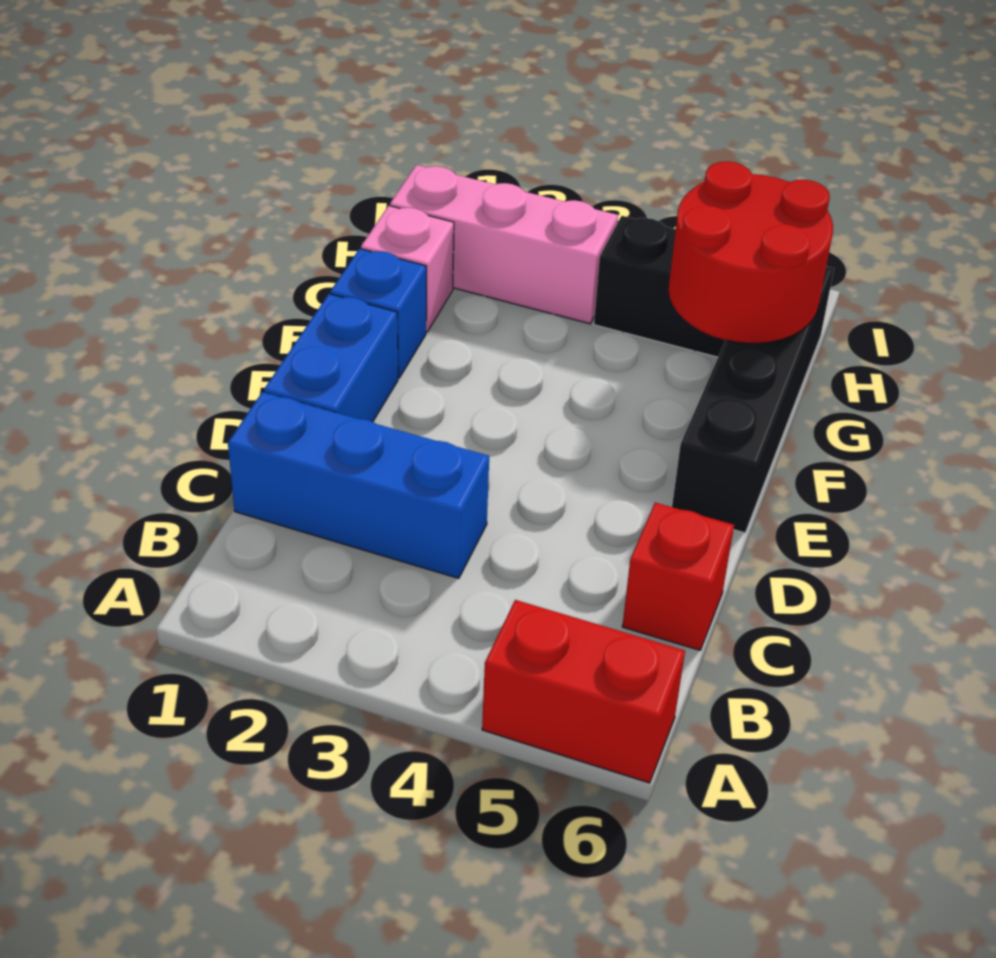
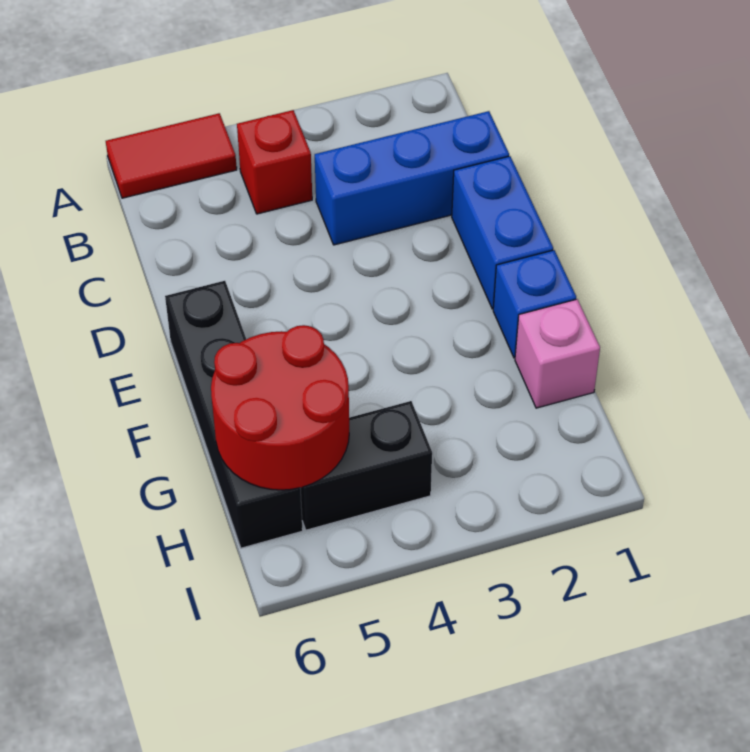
red 1x2 brick [482,600,685,783] -> red 1x2 tile [106,113,237,198]
red 1x1 brick [622,503,734,650] -> red 1x1 brick moved to [237,110,312,214]
pink 1x3 brick [390,165,618,324] -> none

